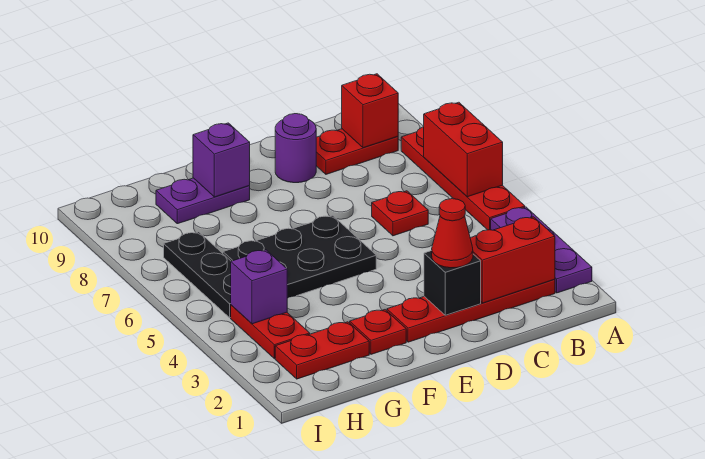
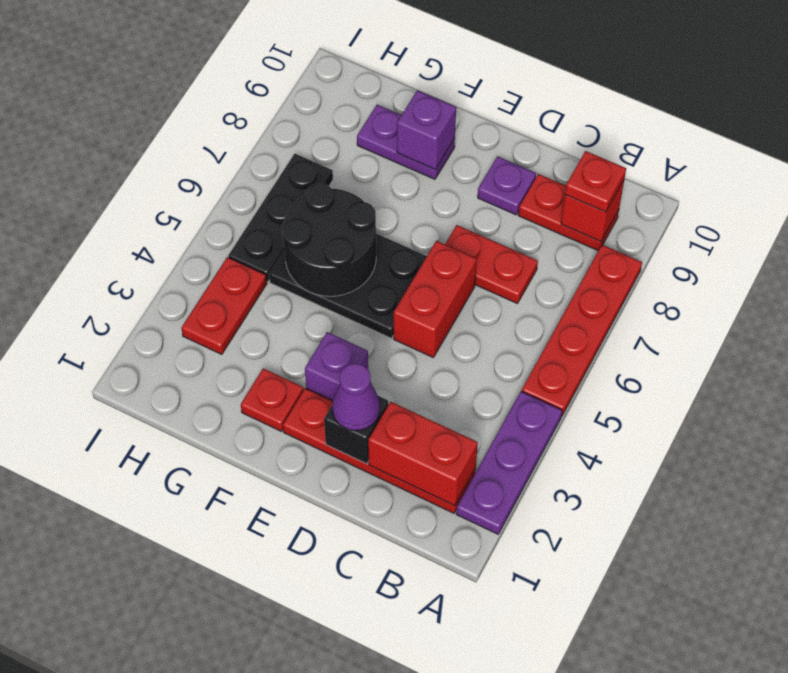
red 1x2 brick [424,102,503,197] -> red 1x2 brick moved to [394,241,477,358]
red 1x1 plate [372,191,428,236] -> red 1x1 plate moved to [565,151,626,212]
red 1x1 cone [432,199,473,268] -> purple 1x1 cone [332,363,380,430]
purple 1x1 round brick [275,114,316,183] -> purple 1x1 plate [478,156,536,215]
none -> black 2x2 round brick [282,183,376,296]
red 1x2 plate [275,322,369,379] -> red 1x2 plate moved to [445,225,538,304]
purple 1x1 brick [231,250,287,324] -> purple 1x1 brick moved to [305,332,368,401]

